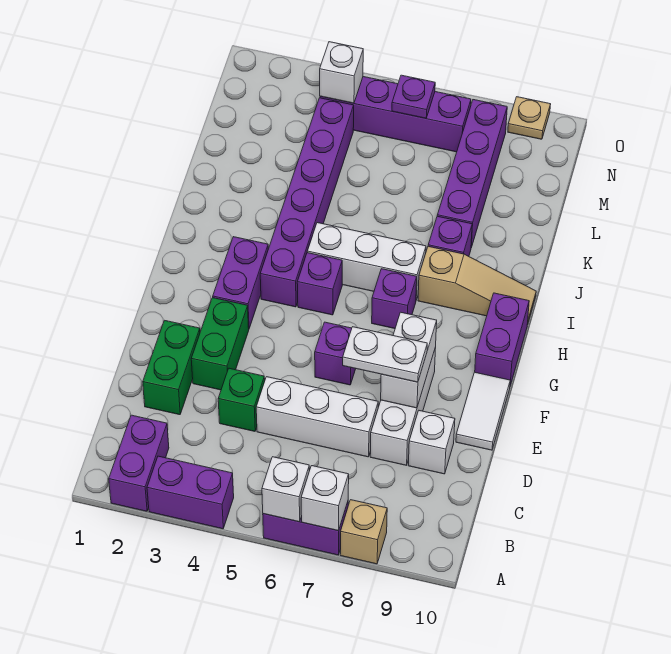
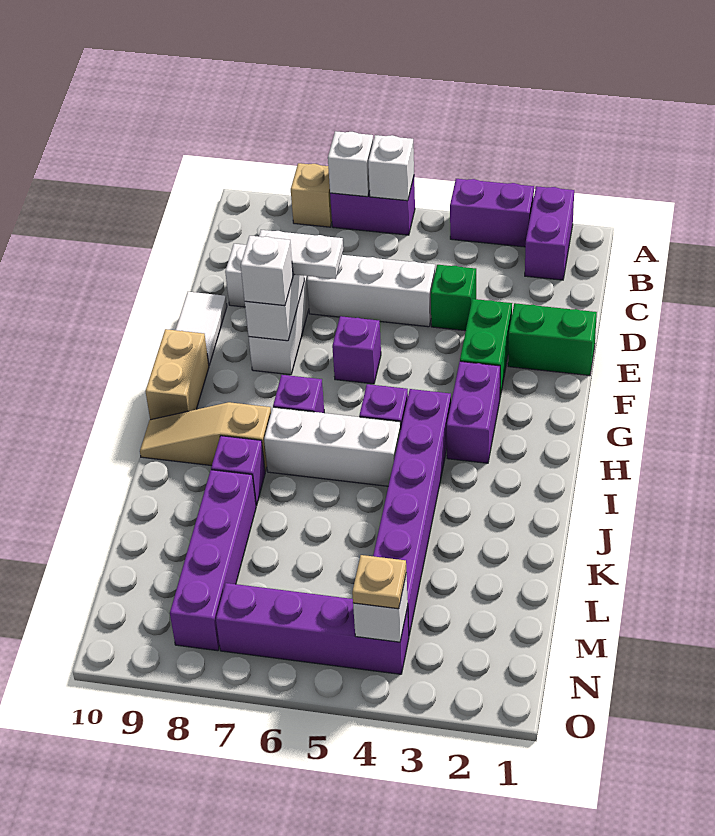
green 1x2 brick [143,320,200,415] -> green 1x2 brick turned to [508,303,597,376]
none -> white 1x1 brick [241,236,293,306]
purple 1x2 brick [475,293,529,385] -> tan 1x2 brick [146,329,209,420]
purple 1x1 plate [392,75,435,118] -> none
tan 1x1 plate [508,97,551,139] -> tan 1x1 plate moved to [352,555,406,609]

